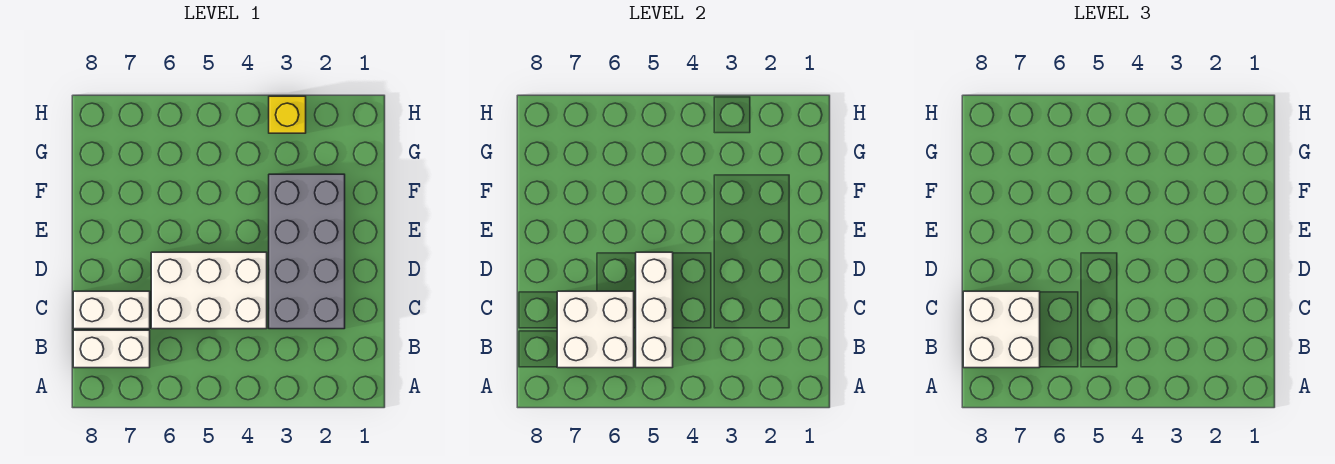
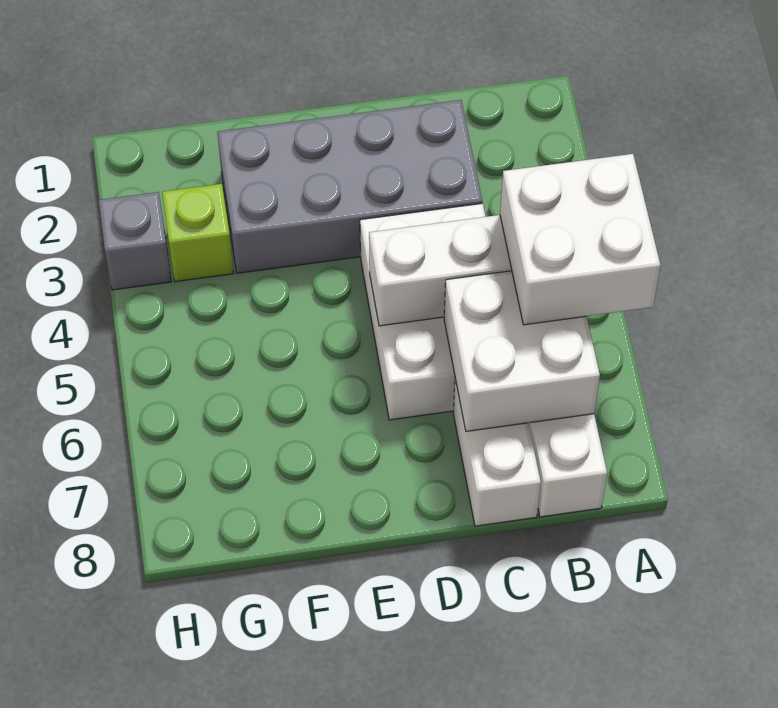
white 2x2 brick [963,291,1040,368] -> white 2x2 brick moved to [500,154,660,325]
none -> lime 1x1 brick [162,184,234,282]
yellow 1x1 brick [269,96,306,133] -> grey 1x1 brick [99,192,171,290]

